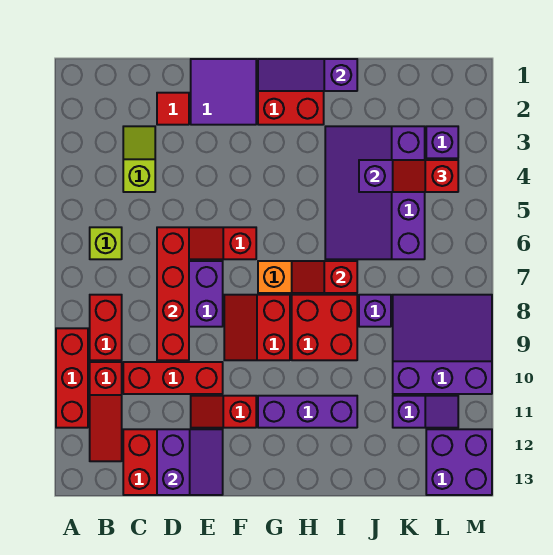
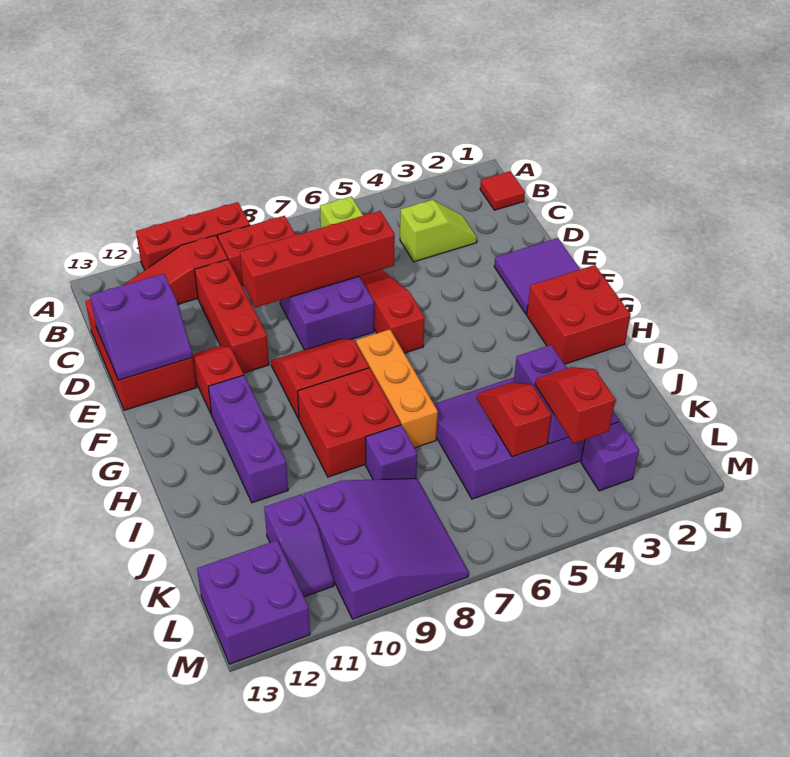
red 1x1 tile [157,93,189,125] -> red 1x1 tile moved to [480,171,525,210]
purple 1x3 slope [258,59,357,91] -> none
red 1x2 slope [292,261,357,293] -> red 1x2 slope moved to [477,382,551,457]

